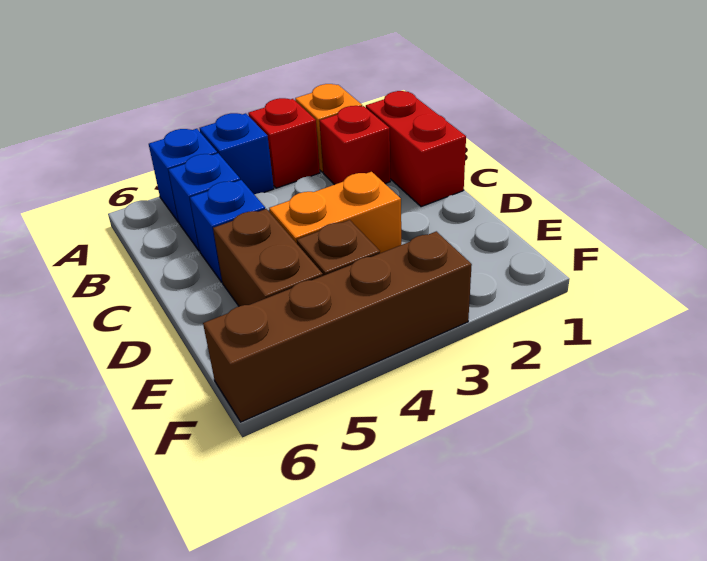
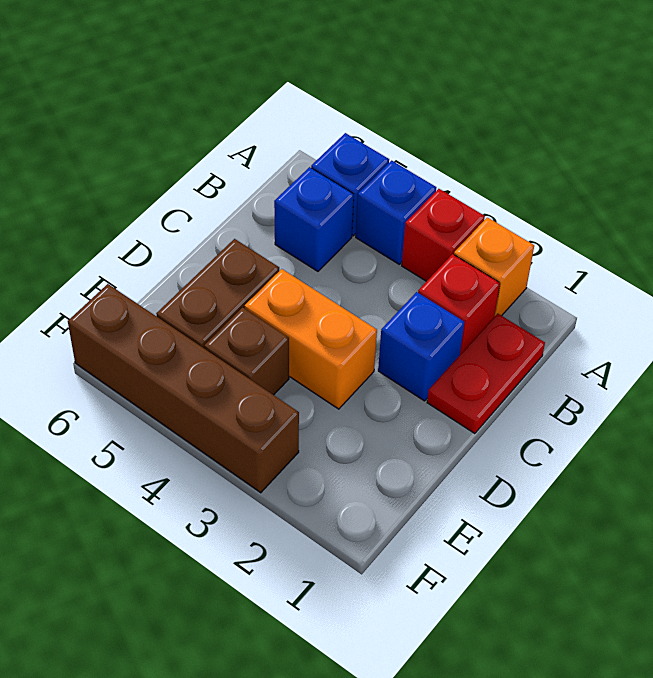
red 1x2 brick [366,91,466,207] -> red 1x2 plate [427,313,545,434]
blue 1x1 brick [190,180,265,282] -> blue 1x1 brick moved to [378,292,464,401]

